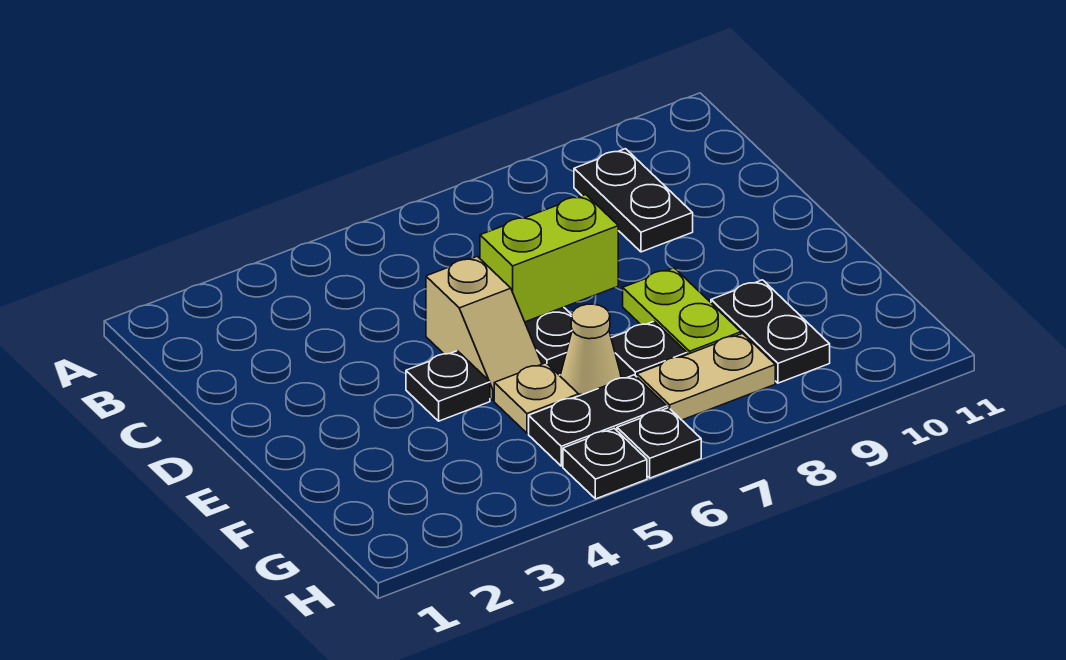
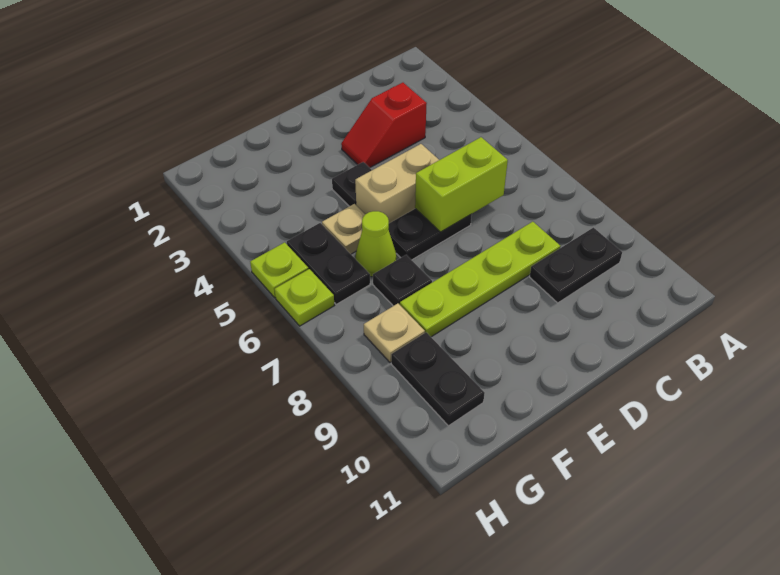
none -> red 1x2 slope [341,83,427,168]
tan 1x2 slope [426,256,542,400] -> tan 1x2 brick [355,144,439,223]
lime 1x2 brick [480,195,618,322] -> lime 1x2 brick turned to [415,137,508,232]
lime 1x2 plate [623,268,741,354] -> lime 1x4 plate [400,222,560,337]
tan 1x1 cone [560,304,621,396] -> lime 1x1 cone [355,211,396,277]
black 1x2 plate [711,280,830,383] -> black 1x2 plate turned to [391,332,485,426]
tan 1x2 plate [637,333,775,420] -> tan 1x1 plate [364,304,425,363]
black 1x1 plate [563,428,647,499] -> lime 1x1 plate [250,242,308,298]
black 1x1 plate [617,408,701,478] -> lime 1x1 plate [275,269,334,326]

